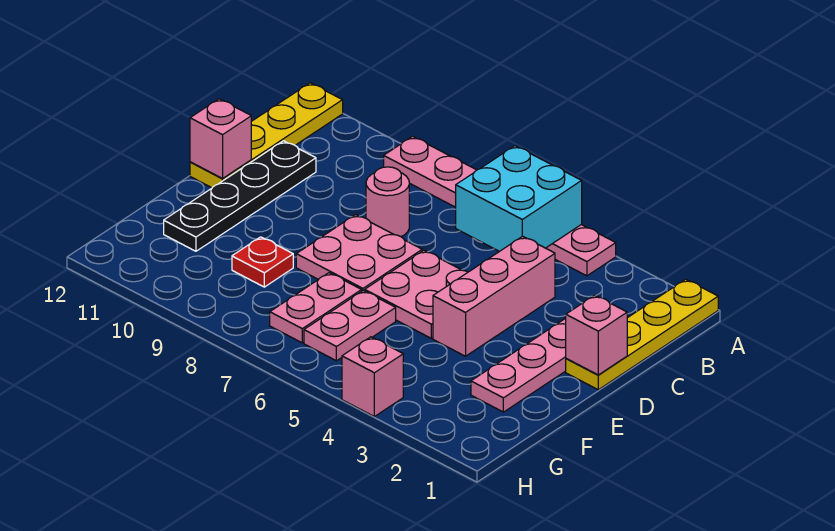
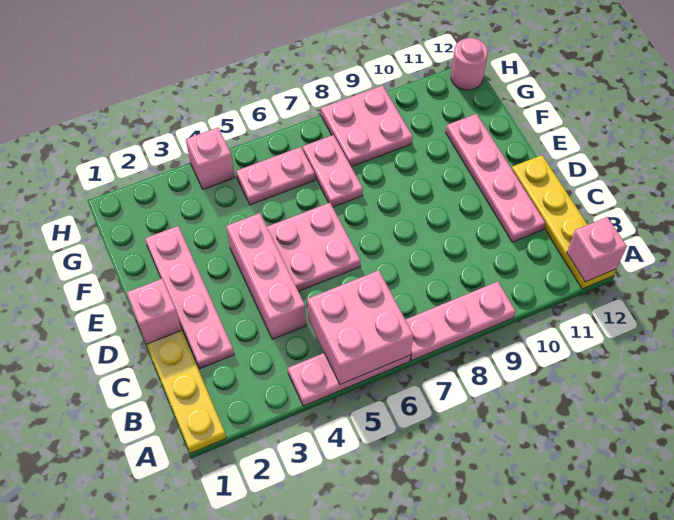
cyan 2x2 brick [456,146,582,252] -> pink 2x2 brick [307,270,413,384]
pink 1x1 round brick [366,167,409,236] -> pink 1x1 round brick moved to [451,38,488,90]
black 1x4 plate [164,141,316,251] -> pink 1x4 plate [446,114,545,242]
pink 2x2 plate [296,215,422,291] -> pink 2x2 plate moved to [321,85,413,167]
pink 1x1 brick [190,99,251,178] -> pink 1x1 brick moved to [567,217,627,282]
pink 1x2 plate [304,291,396,361] -> pink 1x2 plate turned to [236,147,315,205]
red 1x1 plate [232,237,293,287] -> none

